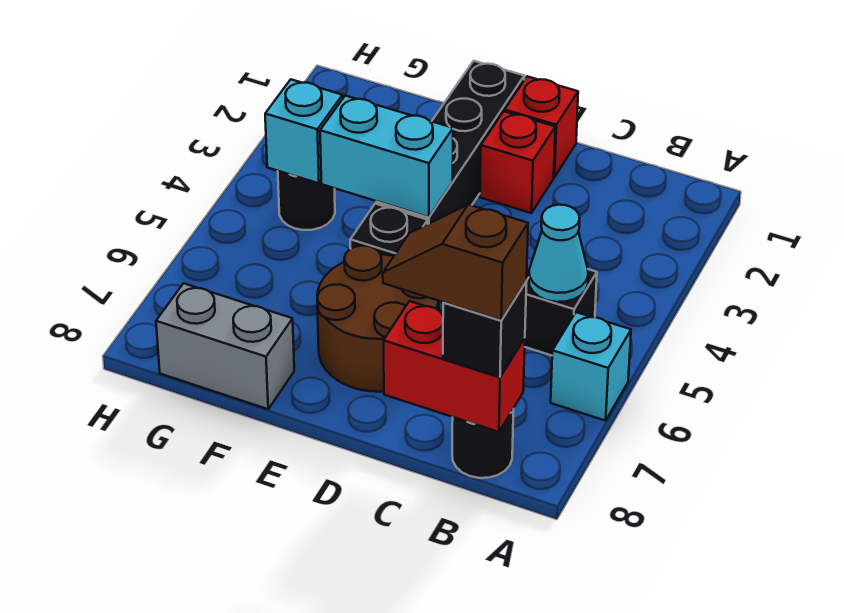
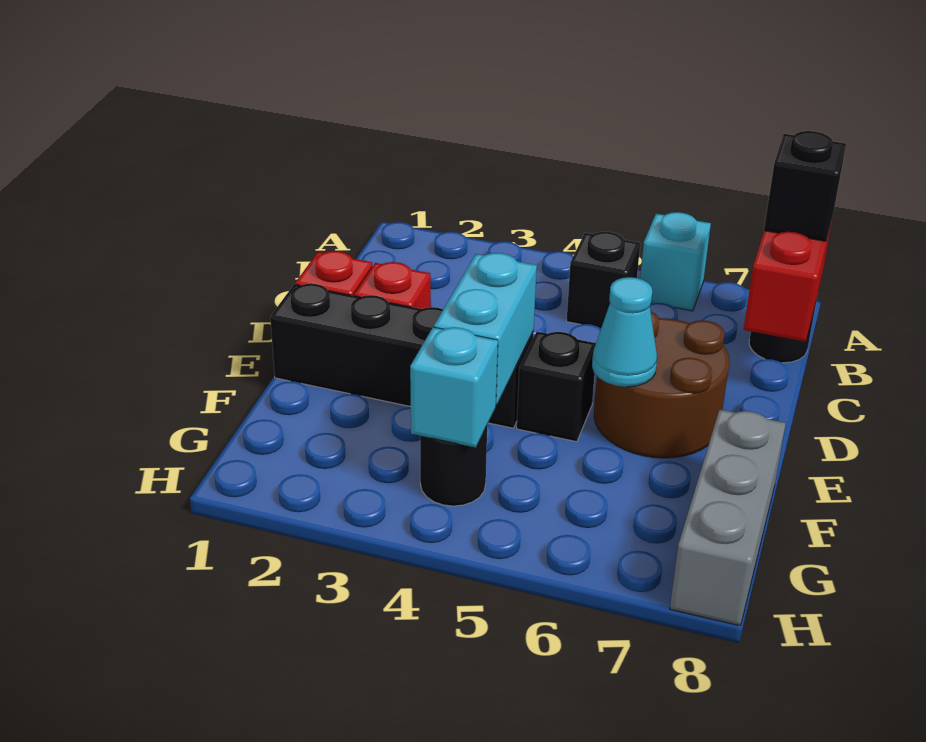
cyan 1x1 cone [529,205,588,302] -> cyan 1x1 cone moved to [592,277,657,387]
brown 1x2 slope [383,205,528,320] -> none
grey 1x2 brick [156,283,294,409] -> grey 1x3 brick [670,410,786,626]

